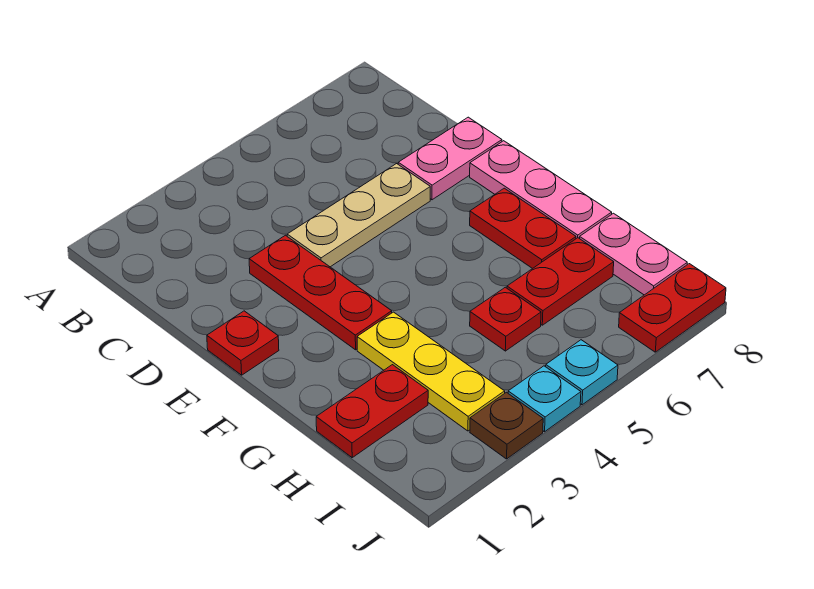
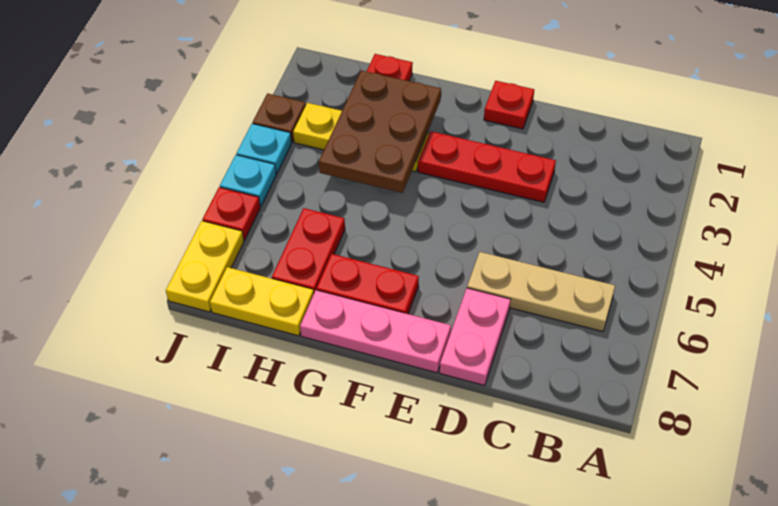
tan 1x3 plate [287,163,430,267] -> tan 1x3 plate turned to [467,252,615,332]
none -> brown 2x3 plate [319,70,441,193]
red 1x1 plate [470,287,541,351] -> red 1x1 plate moved to [202,187,260,240]
pink 1x2 plate [580,213,687,295] -> yellow 1x2 plate [210,267,314,336]
red 1x2 plate [619,264,726,352] -> yellow 1x2 plate [166,221,244,312]

